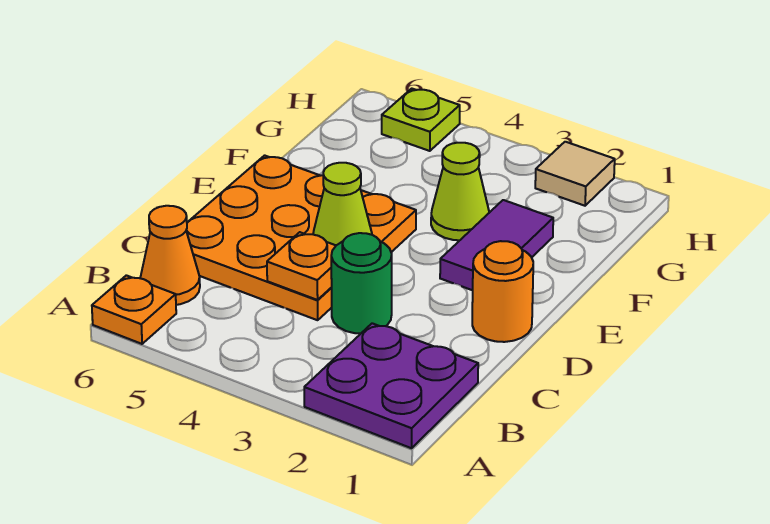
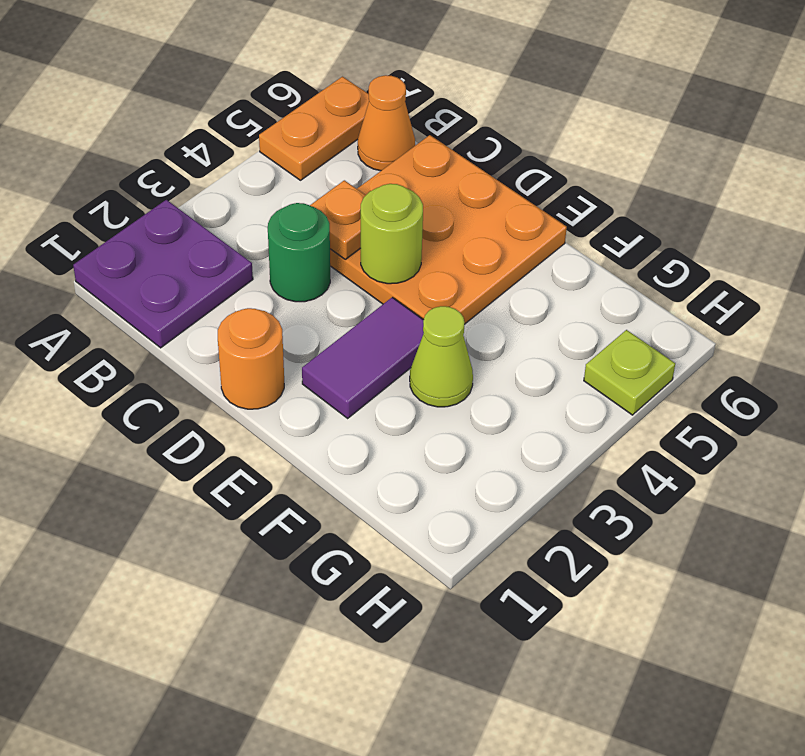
orange 1x1 plate [92,275,176,344] -> orange 1x2 plate [259,77,369,180]
lime 1x1 cone [313,163,372,245] -> lime 1x1 round brick [361,184,423,284]
purple 1x2 tile [440,200,553,290] -> purple 1x2 tile turned to [302,297,424,418]
tan 1x1 tile [535,142,615,206] -> none

